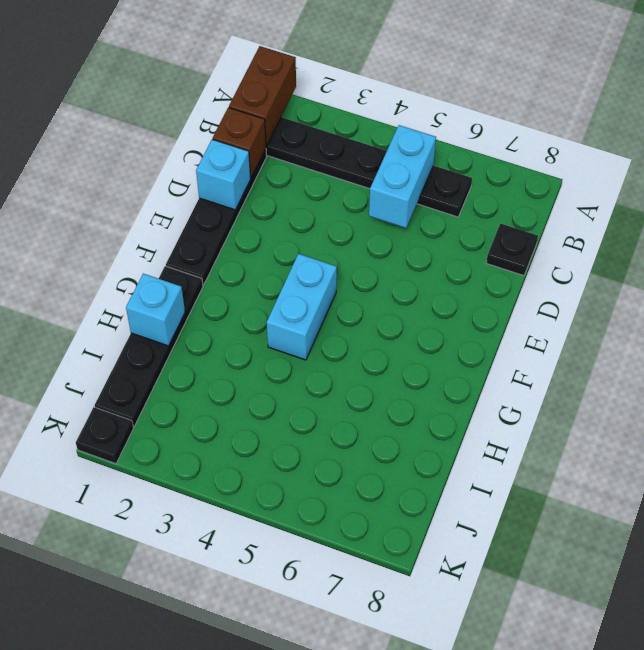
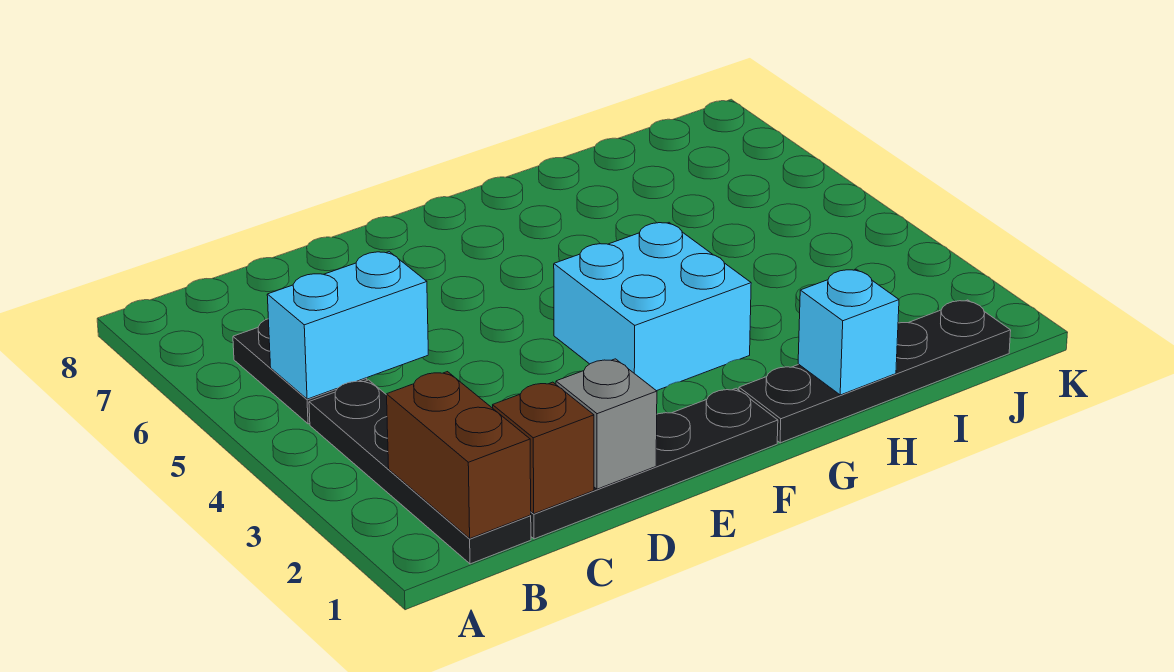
brown 1x2 brick [229,46,296,146] -> brown 1x2 brick turned to [387,372,531,538]
black 1x1 plate [486,224,538,276] -> none
cyan 1x1 brick [196,139,251,210] -> grey 1x1 brick [556,359,657,489]
cyan 1x2 brick [267,254,337,360] -> cyan 2x2 brick [554,223,751,391]
black 1x1 plate [76,407,134,464] -> none

